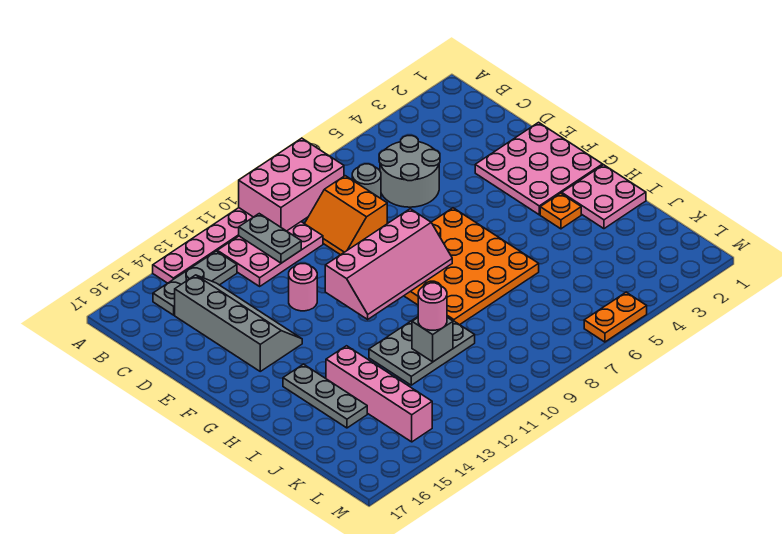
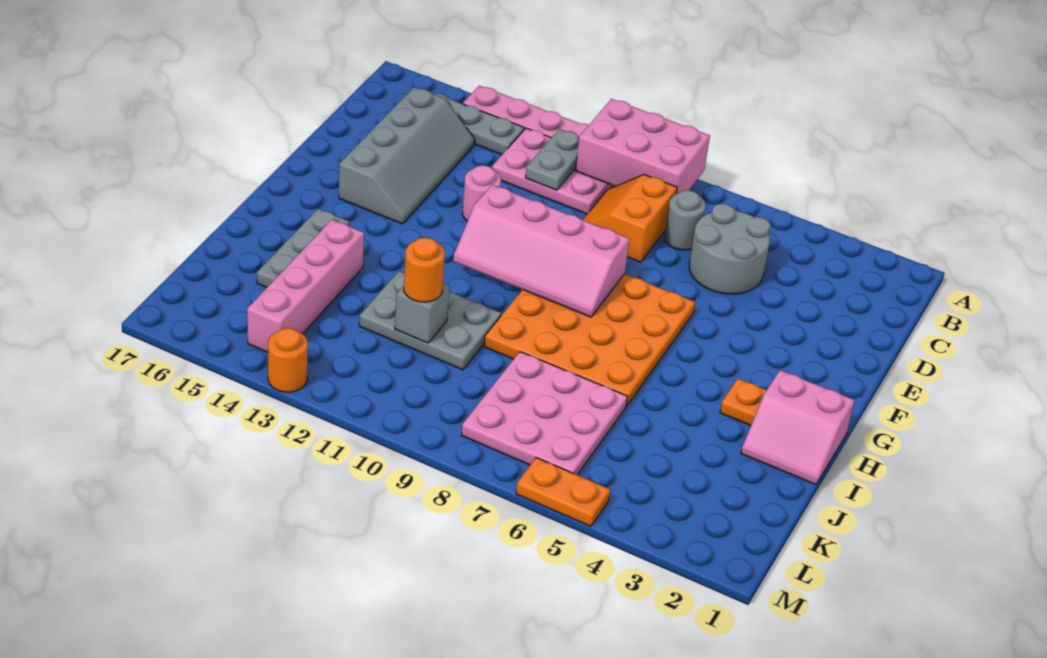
pink 3x3 plate [475,122,603,215] -> pink 3x3 plate moved to [461,352,627,475]
pink 2x2 plate [562,165,646,229] -> pink 2x2 slope [741,370,855,485]
pink 1x1 round brick [418,283,447,330] -> orange 1x1 round brick [404,238,445,302]
none -> orange 1x1 round brick [268,328,308,392]

